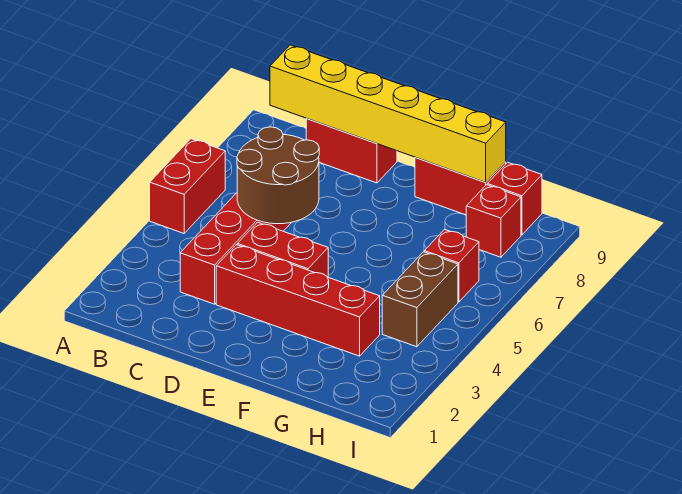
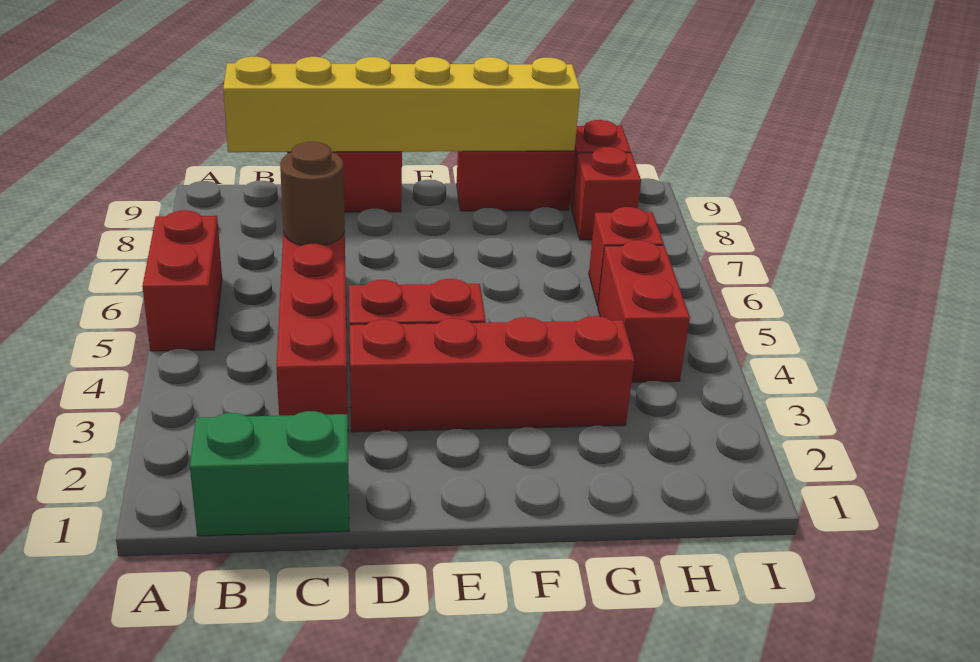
none -> green 1x2 brick [190,411,349,536]
brown 2x2 round brick [237,127,319,224] -> brown 1x1 round brick [280,142,345,245]
brown 1x2 brick [382,252,458,347] -> red 1x2 brick [598,240,690,382]

